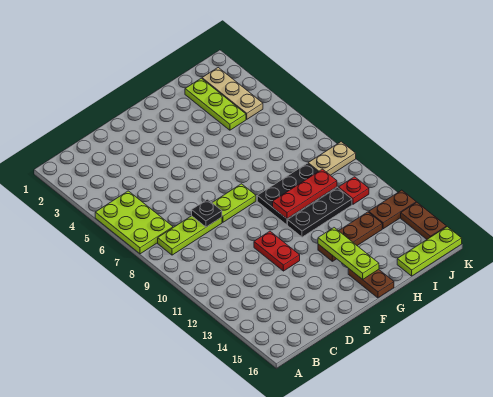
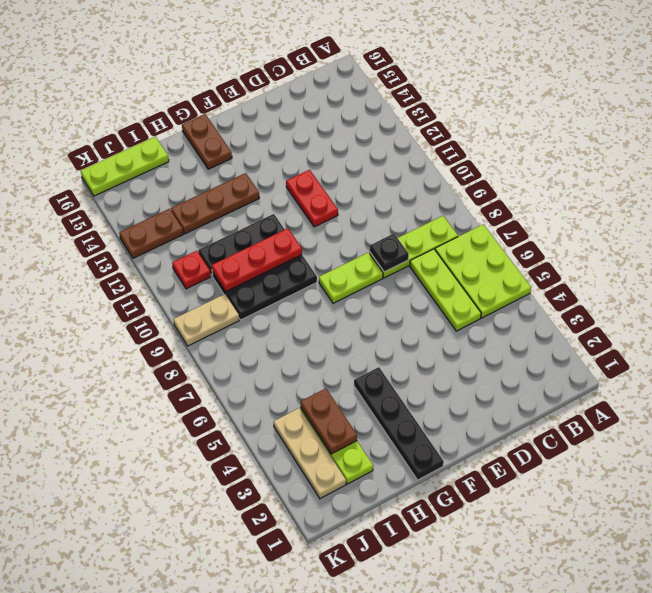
none -> black 1x4 plate [354,367,444,480]
lime 1x3 plate [318,228,379,279] -> lime 1x3 plate moved to [410,249,481,331]
brown 1x2 plate [401,202,446,239] -> brown 1x2 plate moved to [300,389,357,454]

